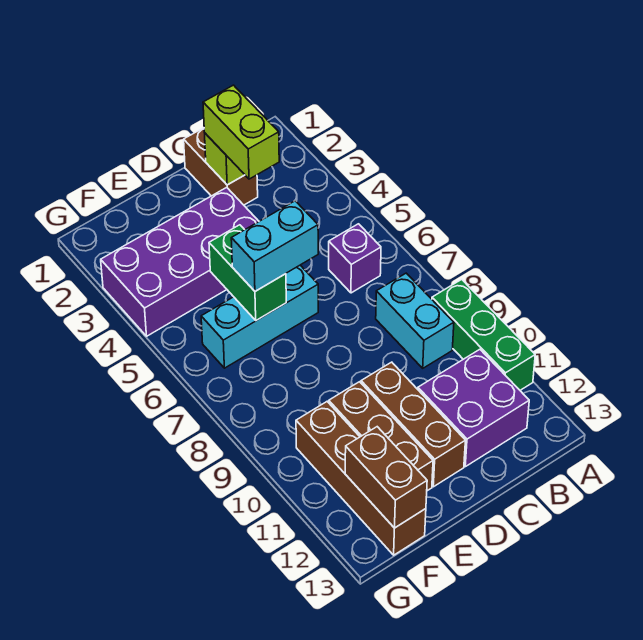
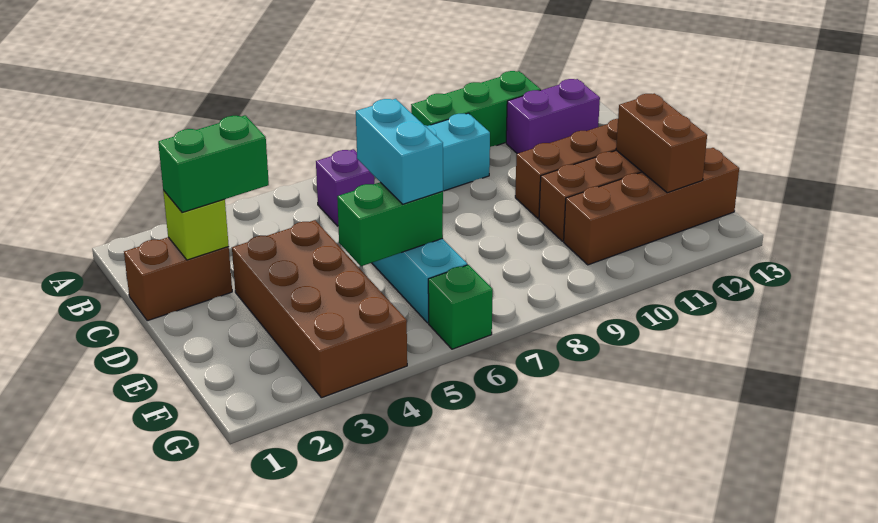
purple 2x2 brick [418,349,529,467] -> purple 1x2 brick [506,79,600,154]
lime 1x2 brick [203,85,279,179] -> green 1x2 brick [158,115,269,213]
purple 2x4 brick [101,187,259,336] -> brown 2x4 brick [232,220,407,398]
brown 1x2 brick [345,427,427,528] -> brown 1x2 brick turned to [616,93,707,193]
none -> green 1x1 brick [428,265,493,349]

